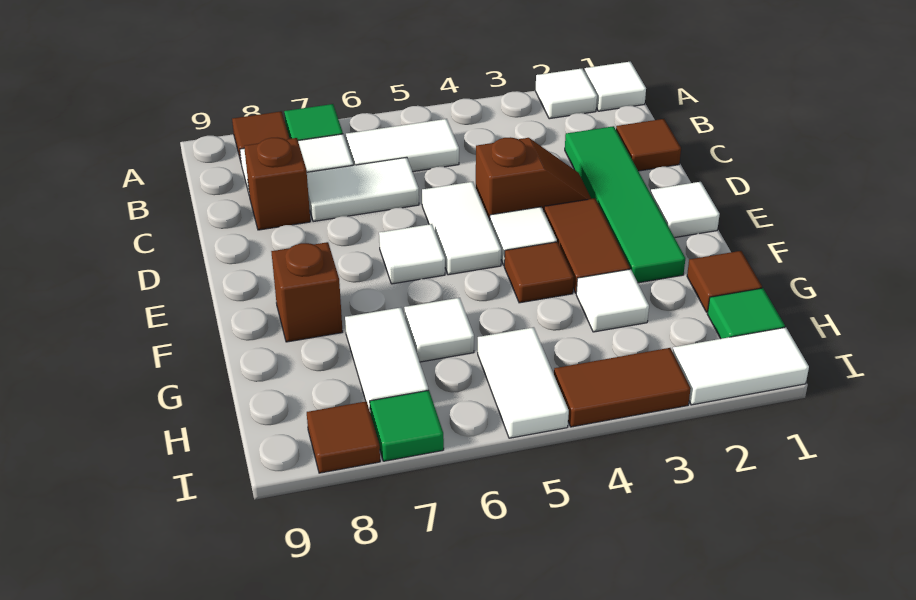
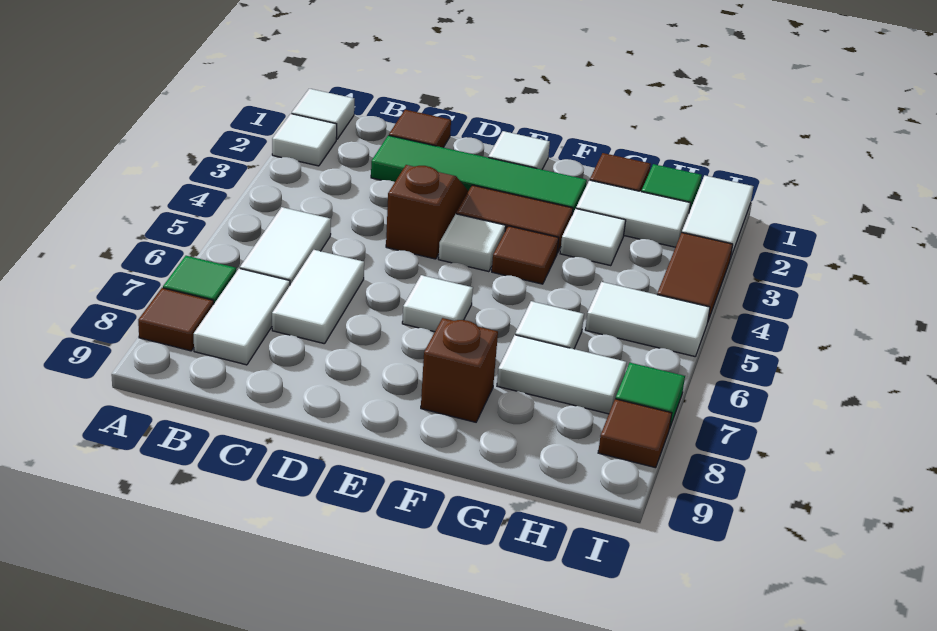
brown 1x1 brick [244,138,310,230] -> none
white 1x2 tile [422,182,501,275] -> white 1x2 tile moved to [576,180,690,247]

